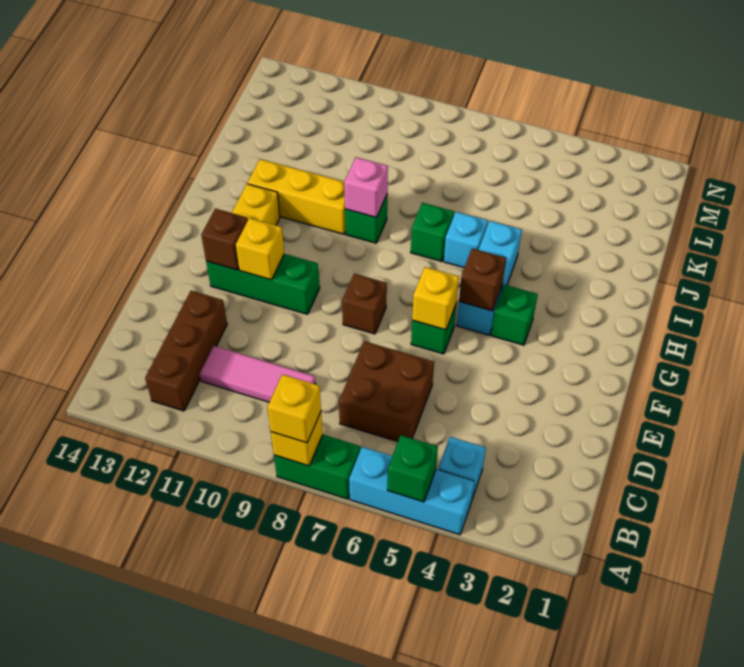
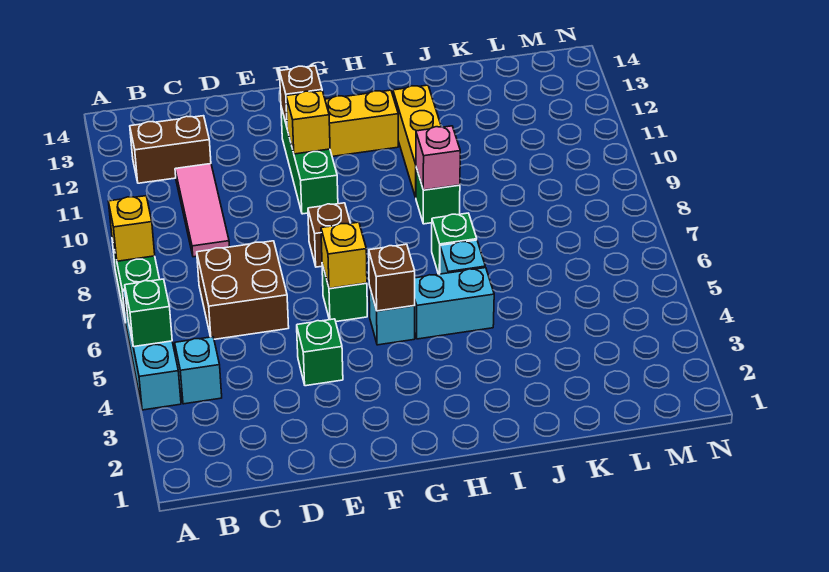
yellow 1x1 brick [267,374,321,443] -> none
brown 1x3 brick [145,291,227,411] -> brown 1x2 brick [130,116,211,183]
green 1x1 brick [491,285,538,345] -> green 1x1 brick moved to [297,319,343,386]

